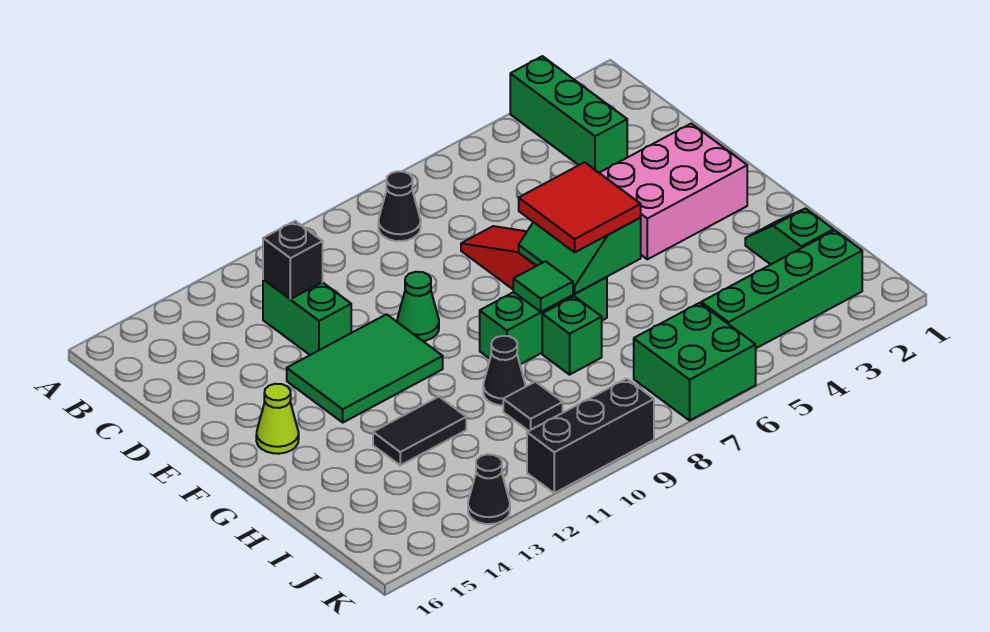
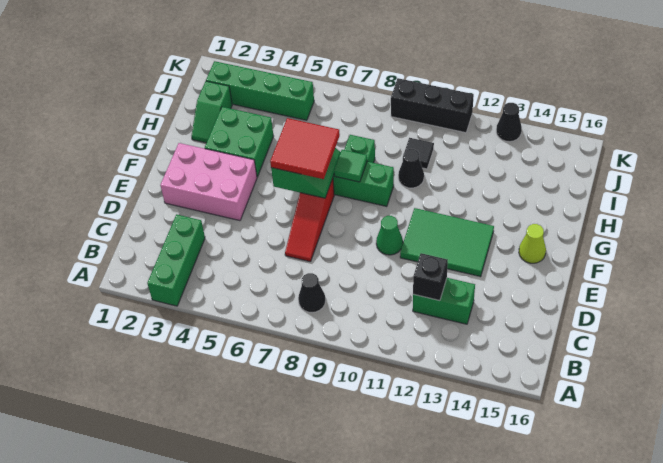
green 1x2 brick [263,280,351,355] -> green 1x2 brick turned to [413,278,475,324]
black 1x2 tile [373,397,466,465] -> none
green 2x2 brick [634,303,756,420] -> green 2x2 brick moved to [205,107,274,177]

